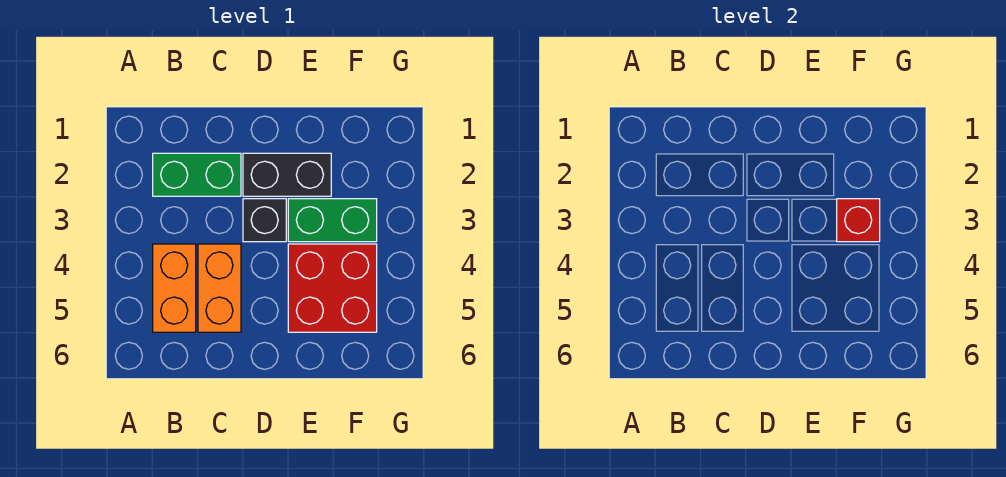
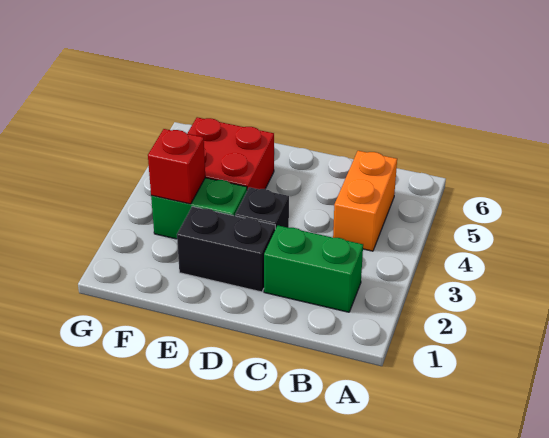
orange 1x2 brick [198,244,241,332] -> none

